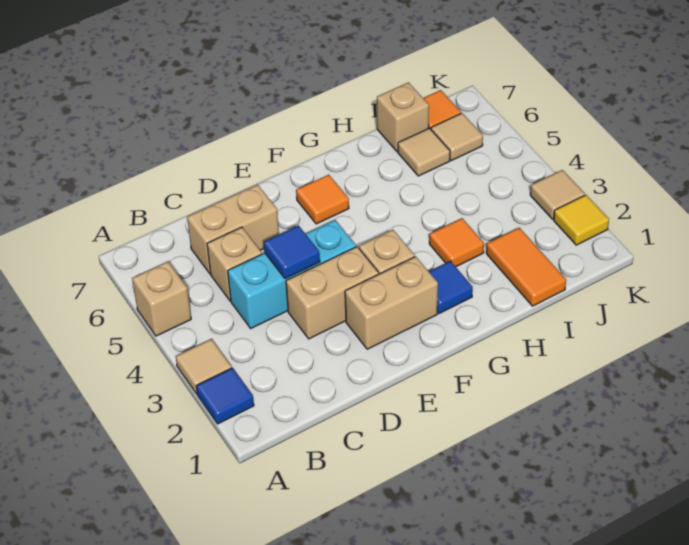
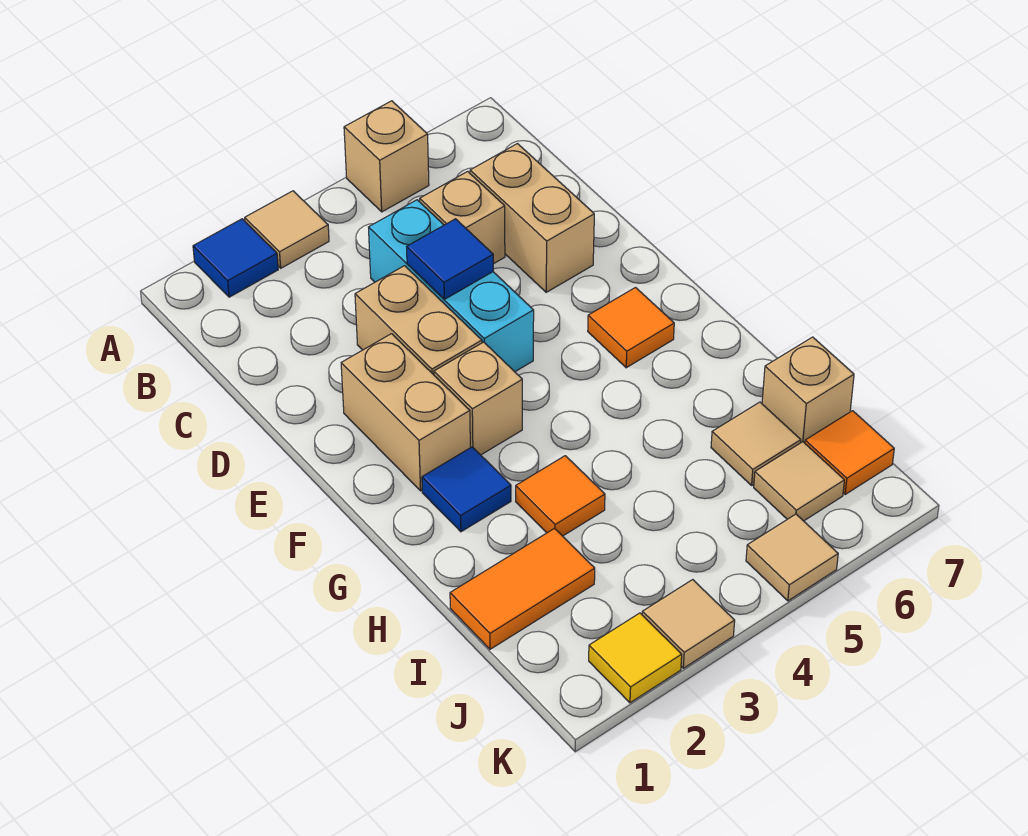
none -> tan 1x1 tile [746,514,838,601]

